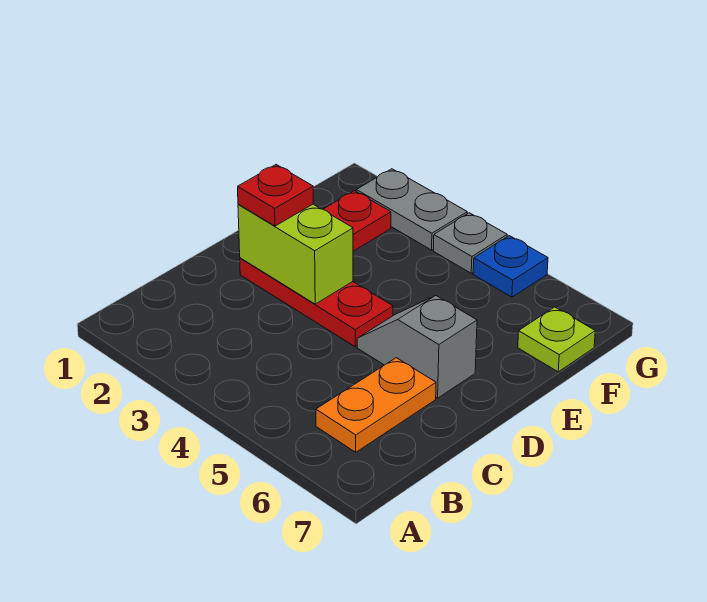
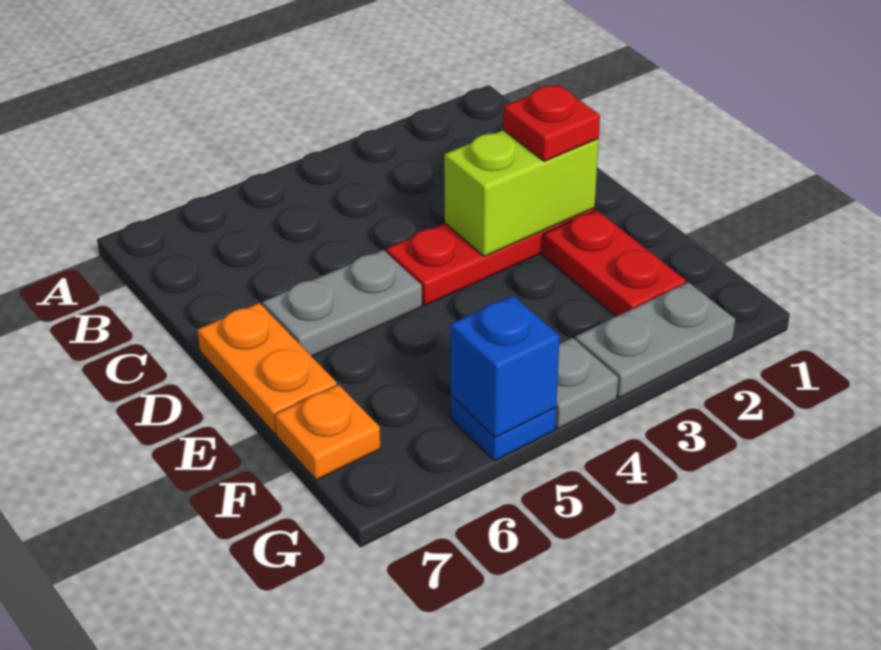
orange 1x2 plate [316,358,436,452] -> orange 1x2 plate moved to [197,303,337,434]
grey 1x2 slope [357,296,477,398] -> grey 1x2 plate [263,250,422,356]
lime 1x1 plate [518,307,595,372] -> orange 1x1 plate [275,385,381,480]
none -> blue 1x1 brick [450,295,560,438]

